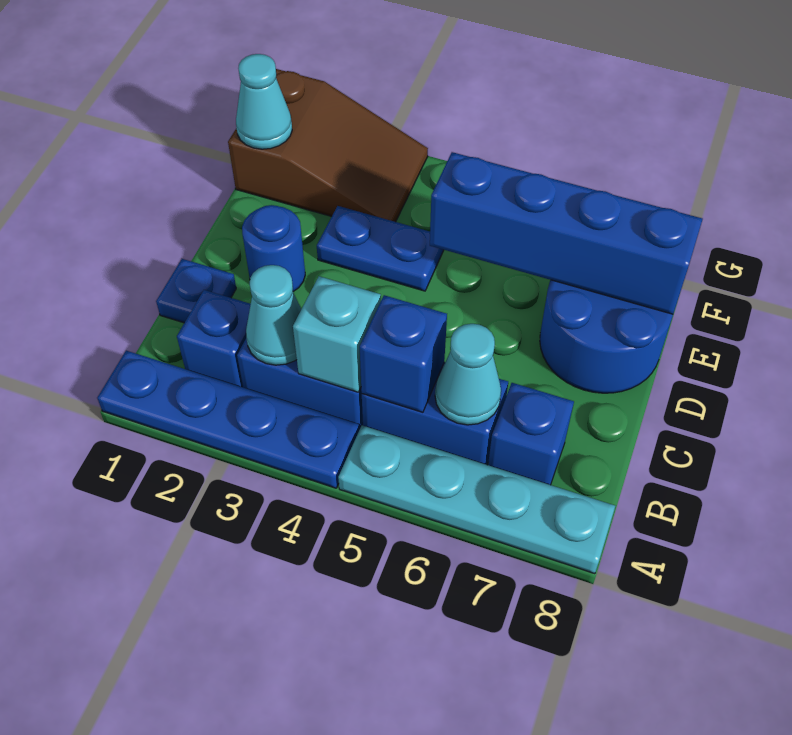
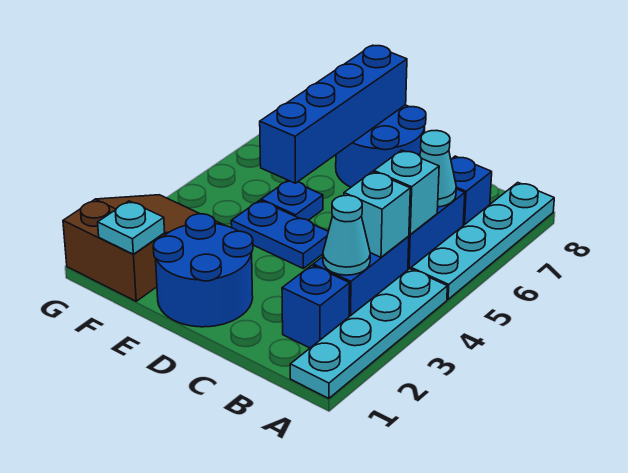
blue 1x4 plate [97,351,359,488] -> cyan 1x4 plate [290,269,447,398]
blue 1x1 brick [360,295,447,412] -> cyan 1x1 brick [374,150,439,235]
blue 1x1 plate [156,259,236,323] -> blue 1x1 plate moved to [261,180,323,220]
blue 1x1 round brick [242,205,305,292] -> blue 2x2 round brick [153,214,253,327]
blue 1x2 plate [317,206,444,291] -> blue 1x2 plate turned to [231,200,328,268]
cyan 1x1 cone [236,54,292,149] -> cyan 1x1 plate [98,201,165,254]

